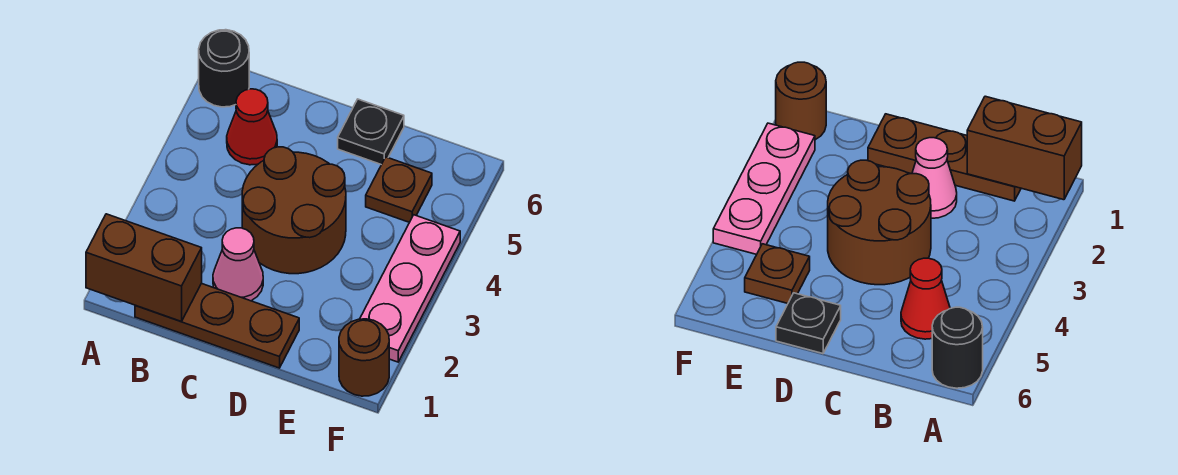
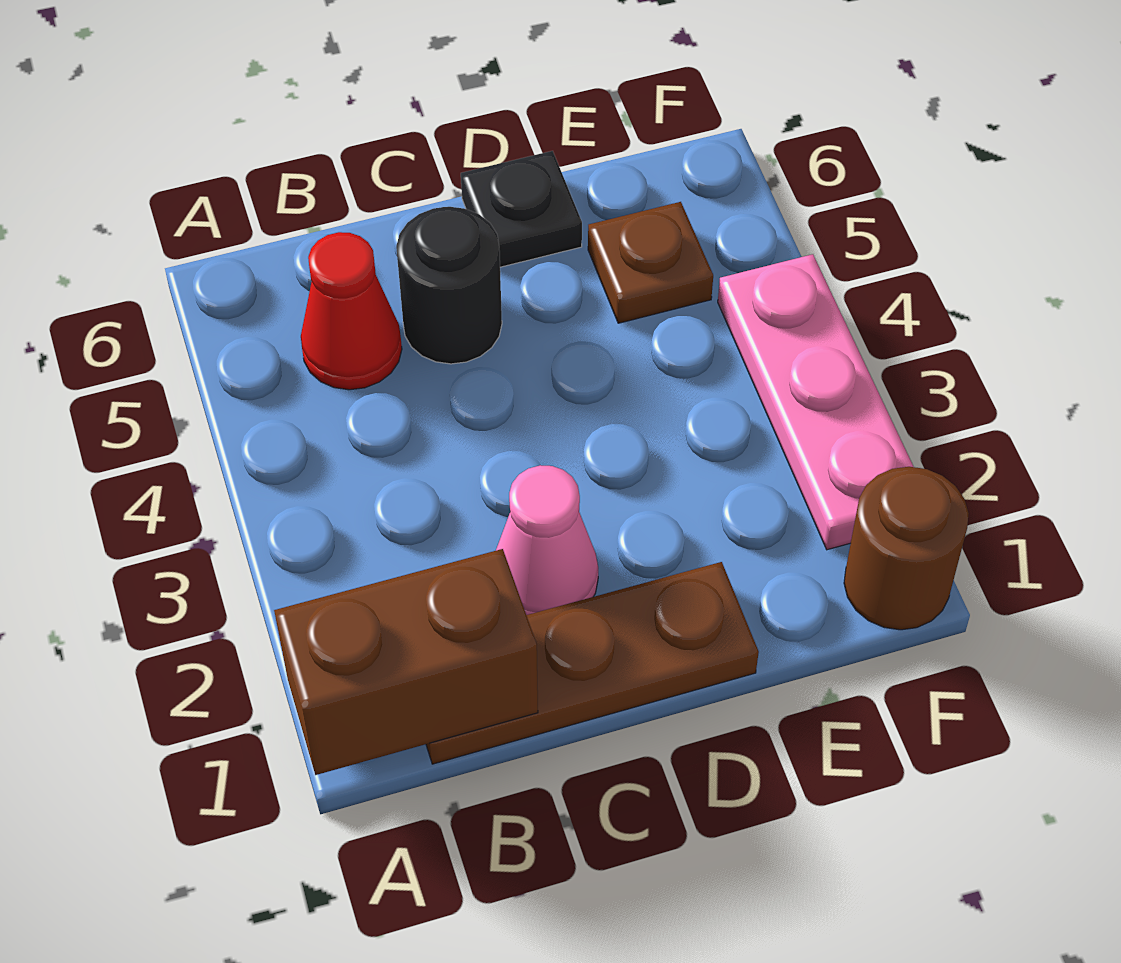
black 1x1 round brick [199,30,249,107] -> black 1x1 round brick moved to [396,207,502,364]
brown 2x2 round brick [242,147,346,274] -> none

